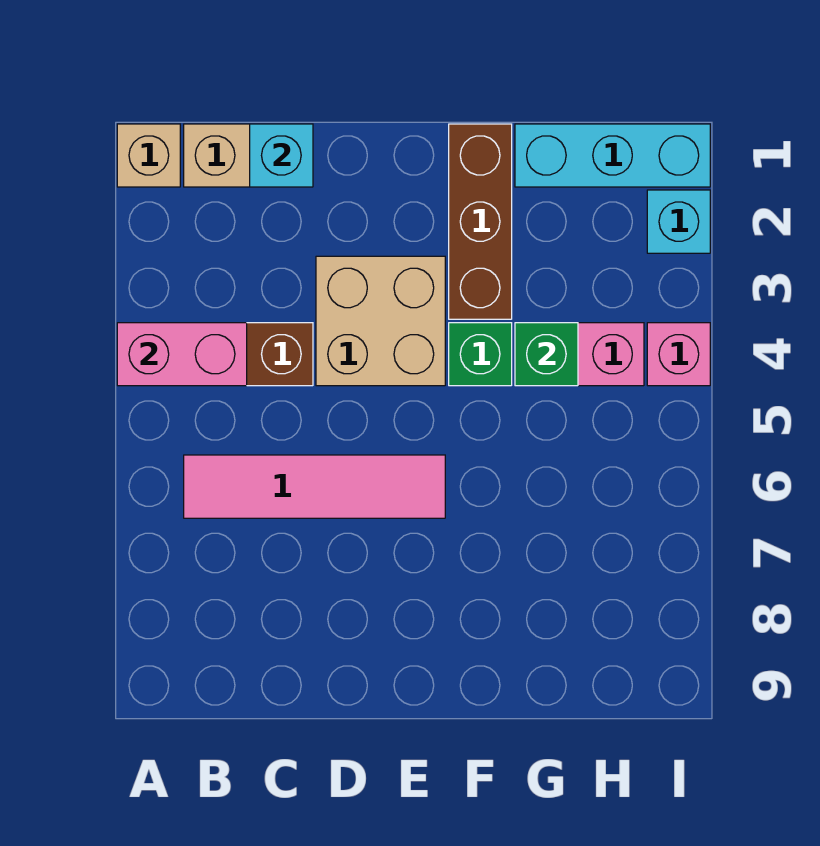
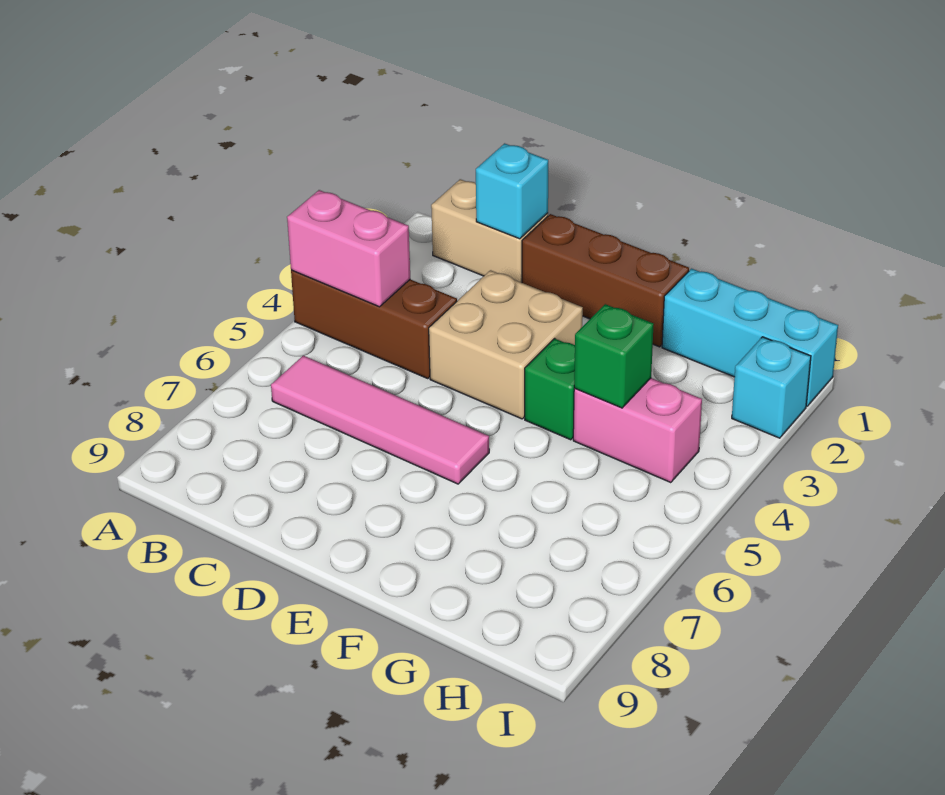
tan 1x1 brick [117,124,180,187] -> none
brown 1x3 brick [449,124,512,319] -> brown 1x3 brick turned to [522,214,689,347]
pink 1x1 brick [647,323,710,386] -> none

